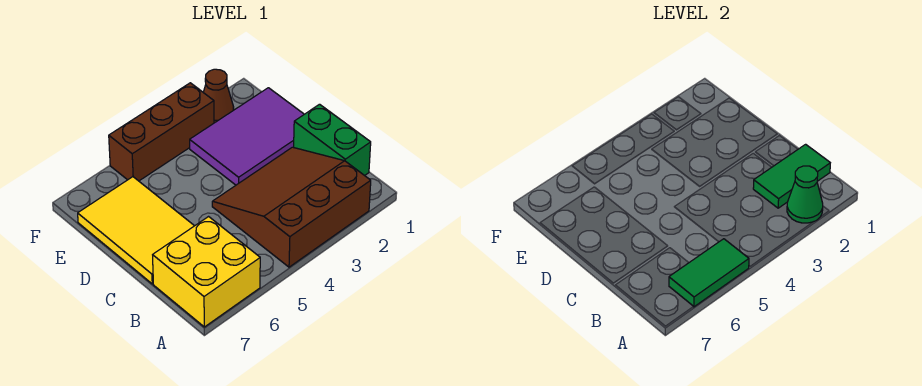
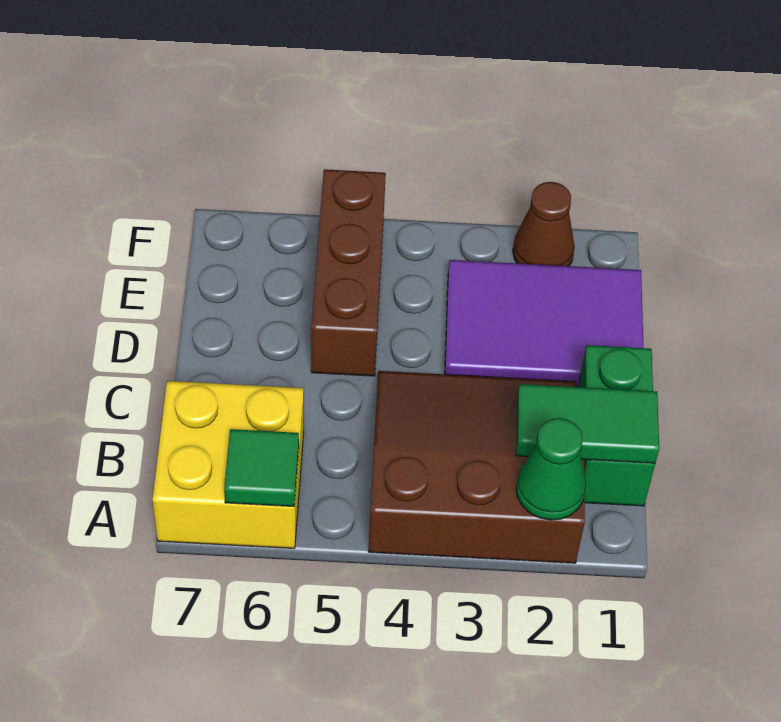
green 1x2 tile [669,239,749,307] -> green 1x1 tile [224,429,299,506]
yellow 2x3 tile [78,177,194,284] -> none
brown 1x3 brick [109,83,214,181] -> brown 1x3 brick turned to [311,169,386,376]

